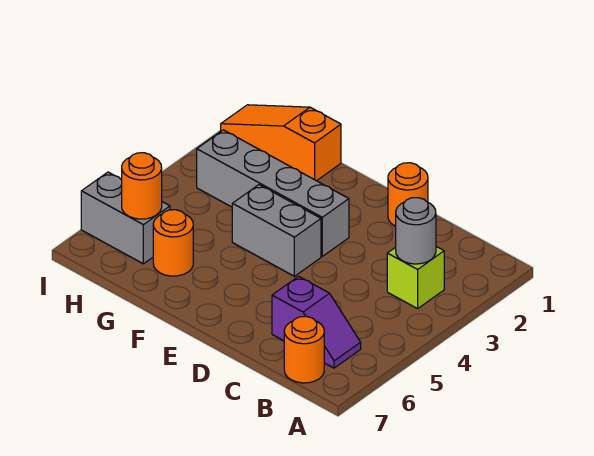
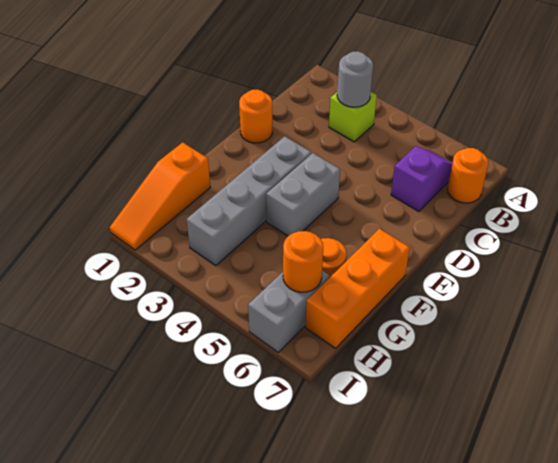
none -> orange 1x3 brick [306,229,410,348]

